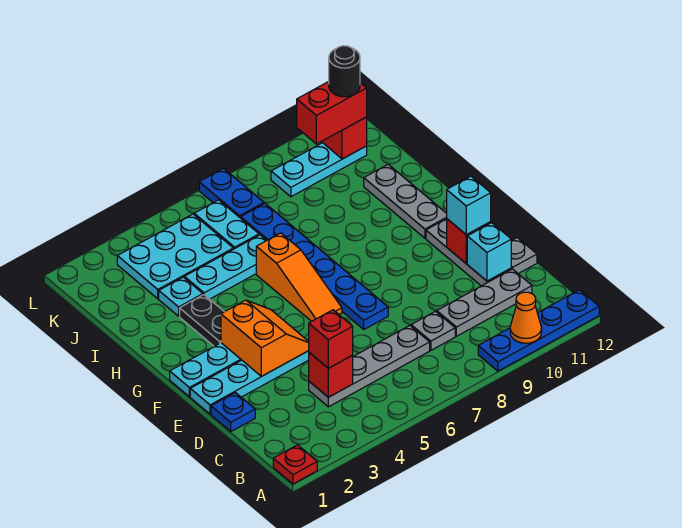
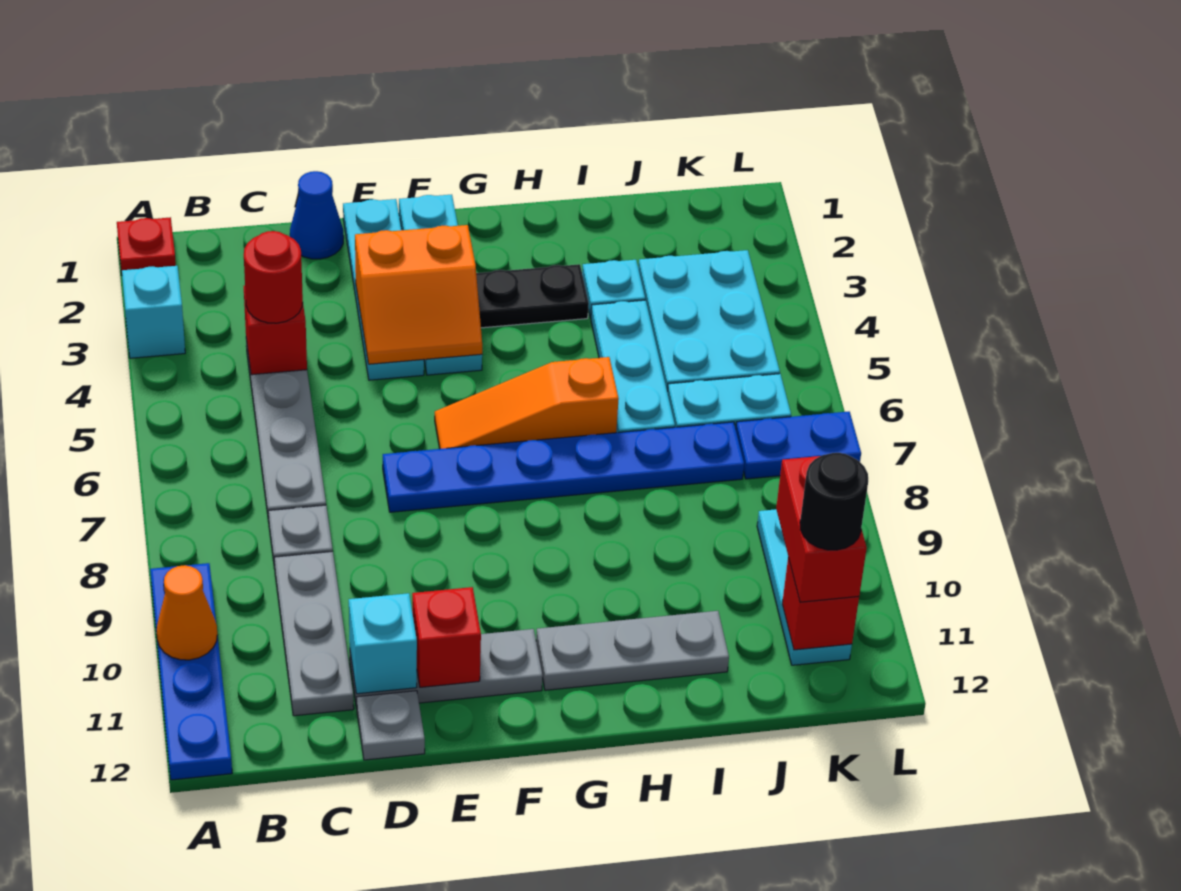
red 1x1 brick [309,310,353,368] -> red 1x1 round brick [244,231,303,323]
blue 1x1 plate [211,393,255,431] -> blue 1x1 cone [290,171,344,259]
cyan 1x1 brick [447,176,491,235] -> cyan 1x1 brick moved to [122,266,185,358]

